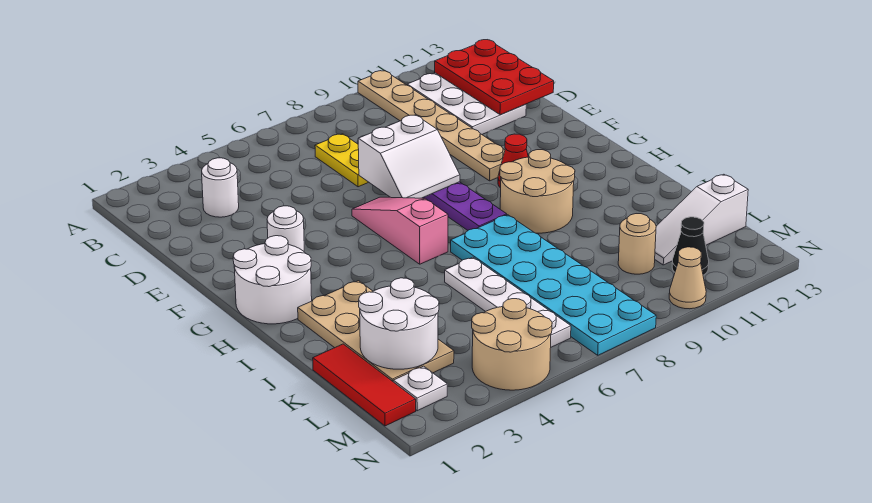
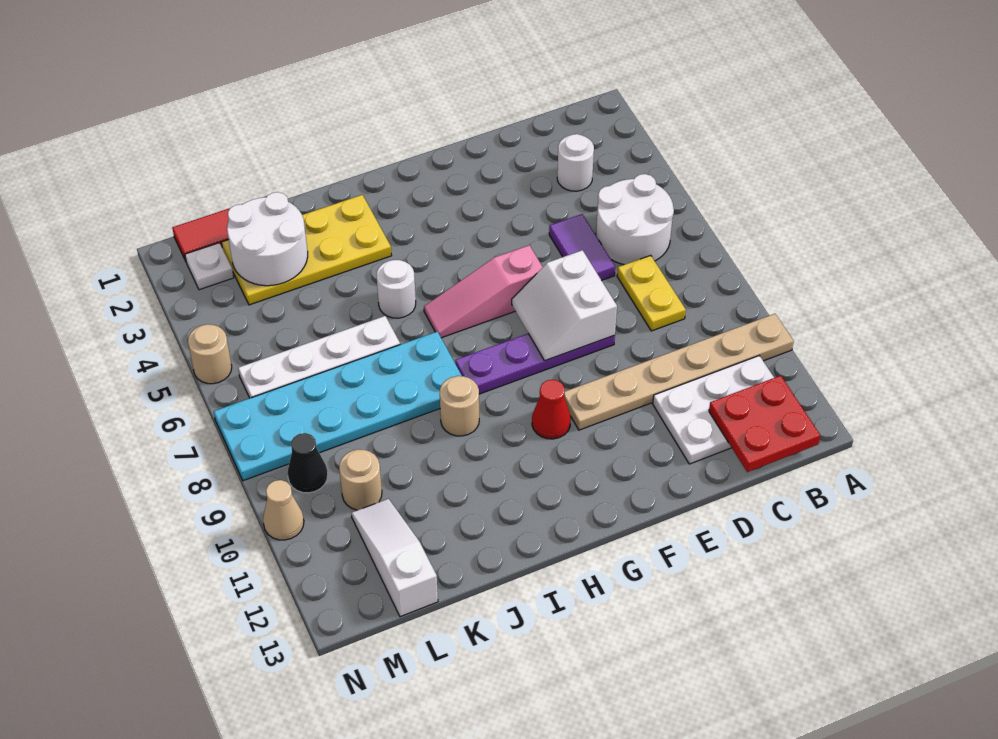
red 2x3 plate [435,40,554,115] -> red 2x2 plate [709,376,820,472]
yellow 1x2 plate [315,134,369,187] -> yellow 1x2 plate turned to [617,255,686,331]
none -> purple 1x2 tile [549,214,615,280]
white 1x1 round brick [267,206,304,251] -> white 1x1 round brick moved to [377,260,416,318]
pink 1x3 slope [352,197,448,264] -> pink 1x3 slope turned to [424,245,543,338]
white 2x2 round brick [233,236,312,324] -> white 2x2 round brick moved to [596,174,674,265]
tan 2x2 round brick [500,150,575,233] -> tan 1x1 round brick [440,376,479,436]
tan 2x4 plate [298,281,454,381] -> yellow 2x4 plate [221,195,392,305]
tan 2x2 round brick [472,299,552,390] -> tan 1x1 round brick [188,324,232,384]
black 1x1 cone [672,217,709,275] -> black 1x1 cone moved to [288,433,328,493]

